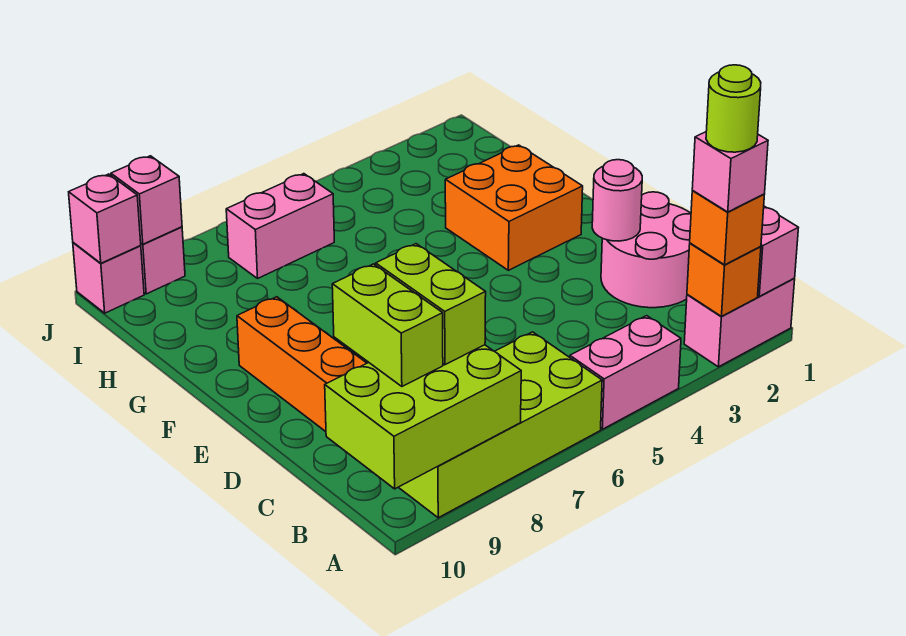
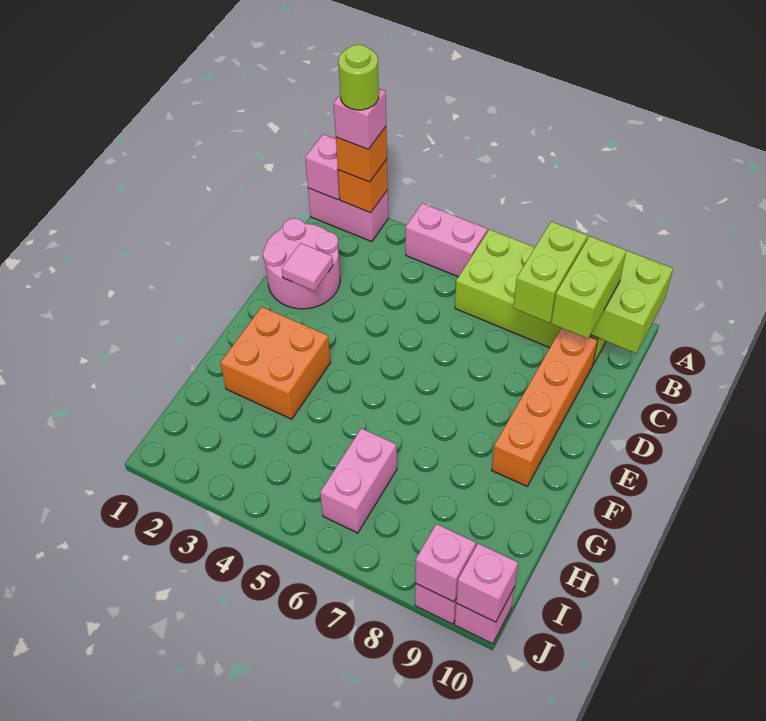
pink 1x1 round brick [592,160,642,241] -> pink 1x1 tile [282,243,333,291]
pink 1x2 brick [226,174,334,278] -> pink 1x2 brick turned to [320,428,397,533]

